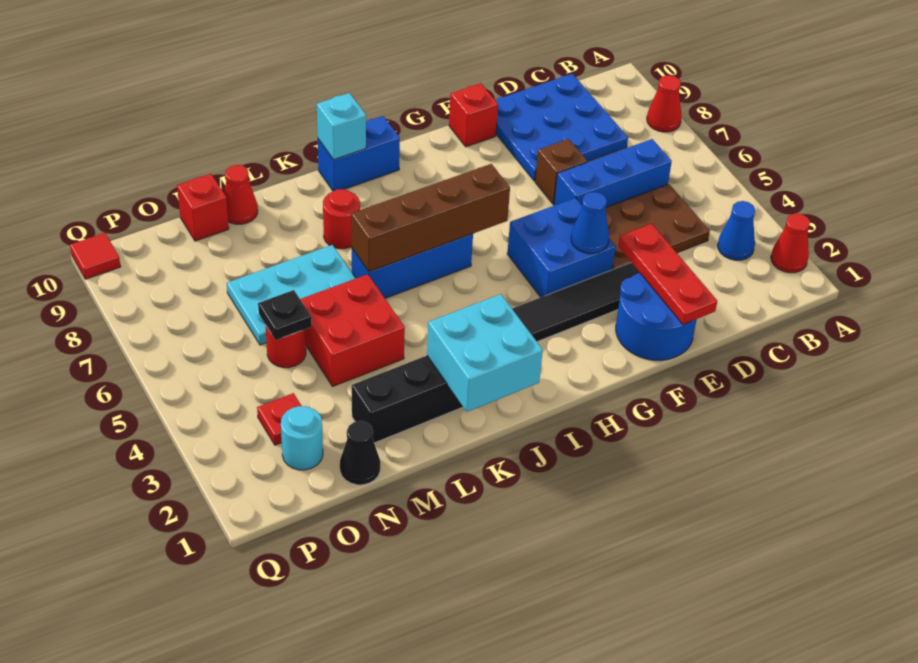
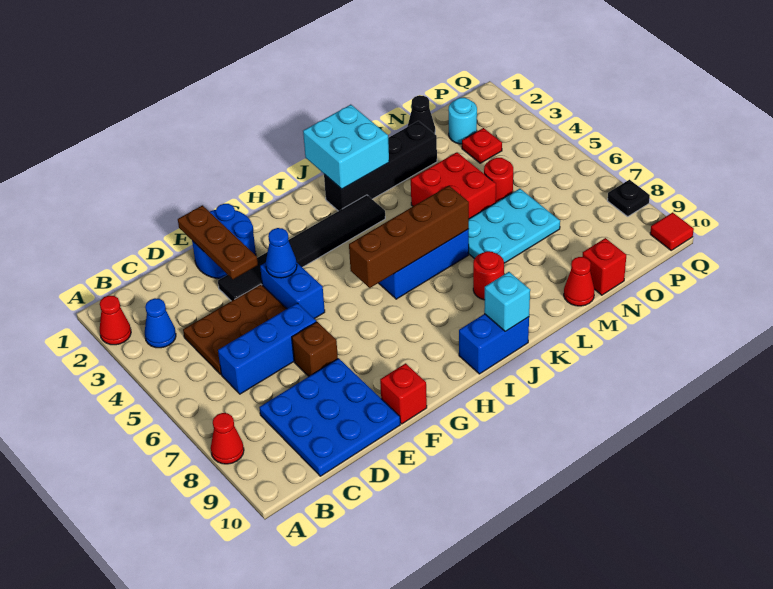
red 1x3 plate [618,224,717,324] -> brown 1x3 plate [178,205,258,279]
blue 2x2 brick [507,198,616,297] -> blue 1x2 brick [260,263,325,319]
black 1x1 plate [258,290,312,340] -> black 1x1 plate moved to [608,180,650,216]

